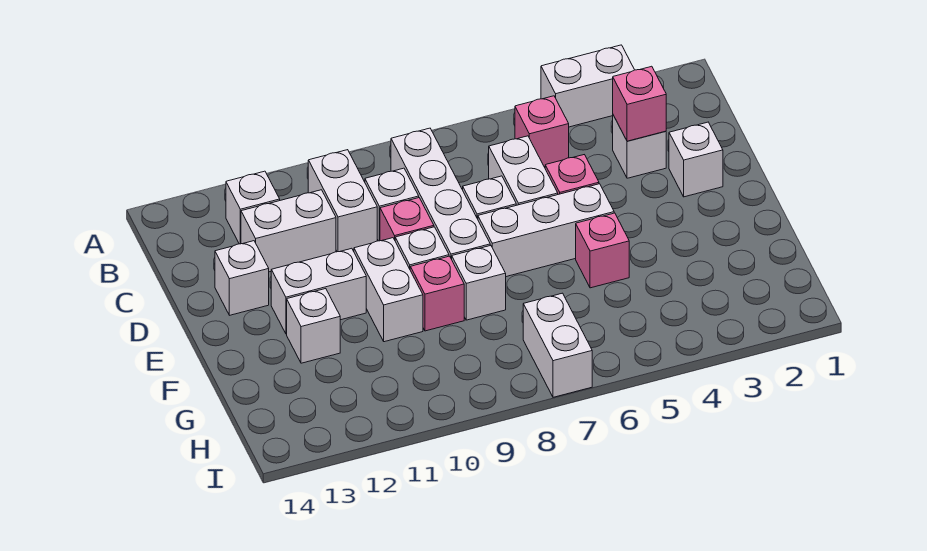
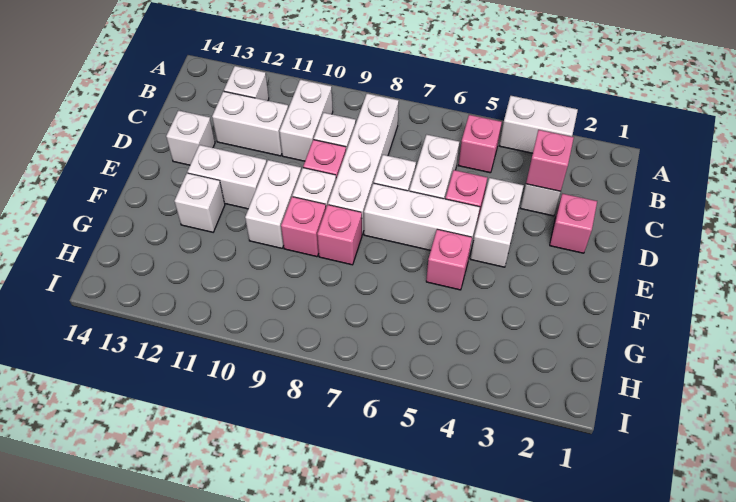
white 1x1 brick [669,122,723,197] -> pink 1x1 brick [550,194,597,253]
white 1x1 brick [452,245,506,320] -> pink 1x1 brick [317,205,362,265]
white 1x2 brick [523,293,592,397] -> white 1x2 brick moved to [471,178,524,267]

